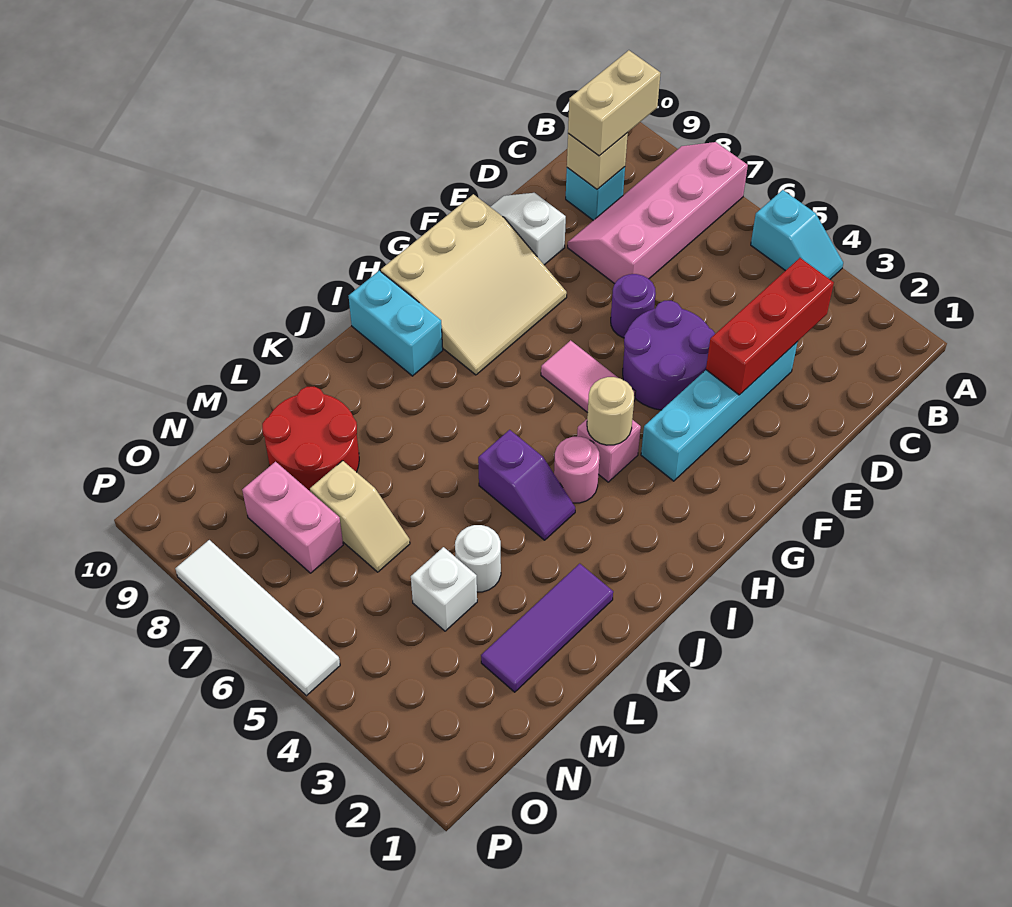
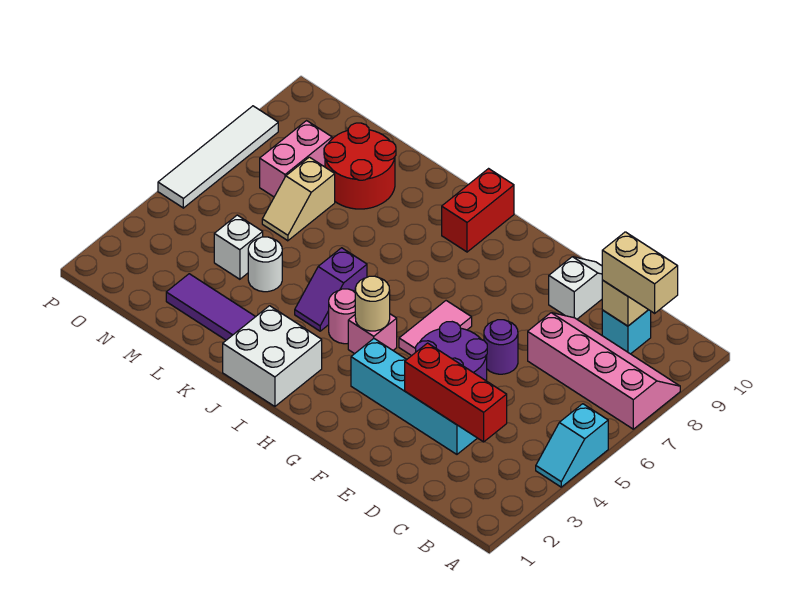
tan 3x3 slope [381,194,567,375] -> none
none -> white 2x2 brick [223,306,322,406]
cyan 1x2 brick [349,271,443,376] -> red 1x2 brick [442,169,514,252]

